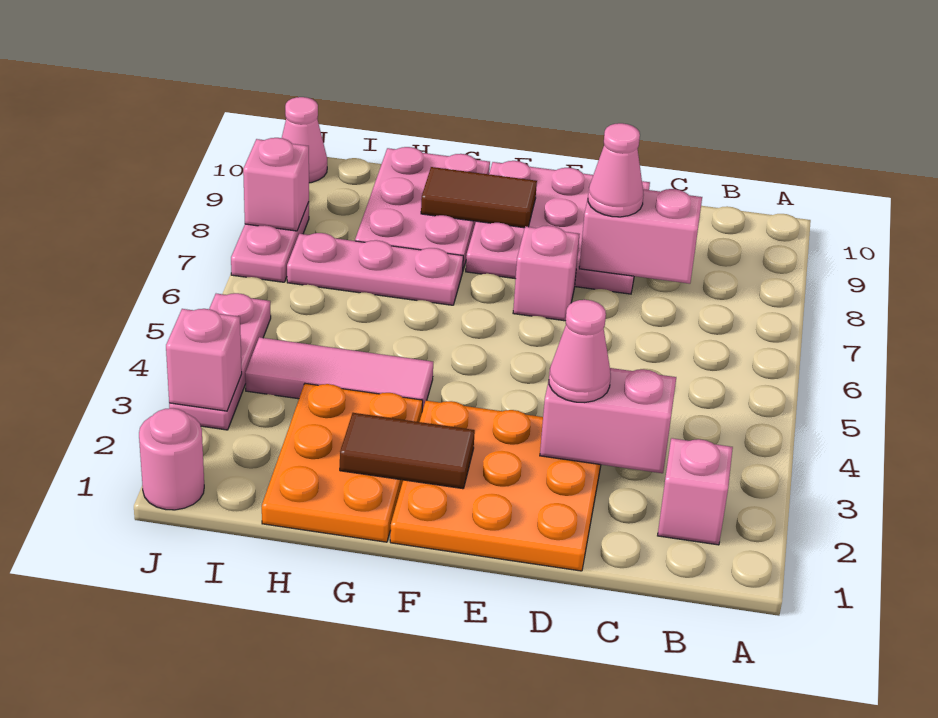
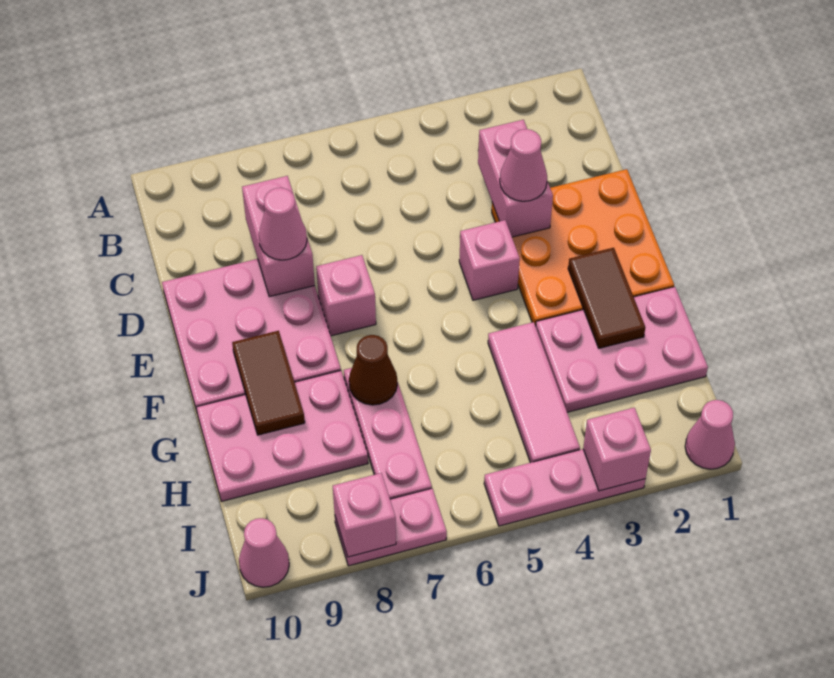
pink 1x1 brick [658,438,733,545] -> pink 1x1 brick moved to [459,220,520,300]
orange 2x3 plate [262,384,423,542] -> pink 2x3 plate [536,287,708,412]
none -> brown 1x1 cone [349,335,397,405]
pink 1x1 round brick [139,408,204,510] -> pink 1x1 cone [685,400,735,469]

